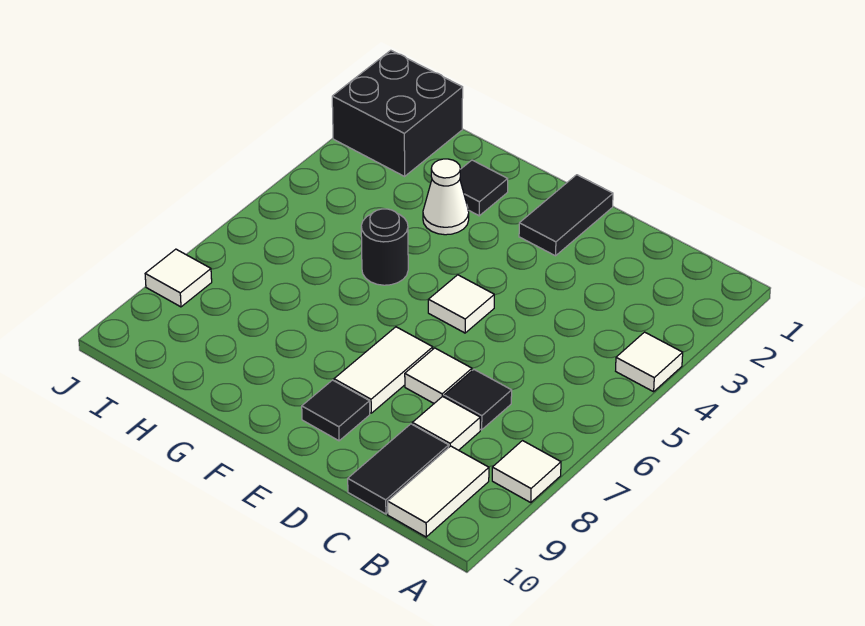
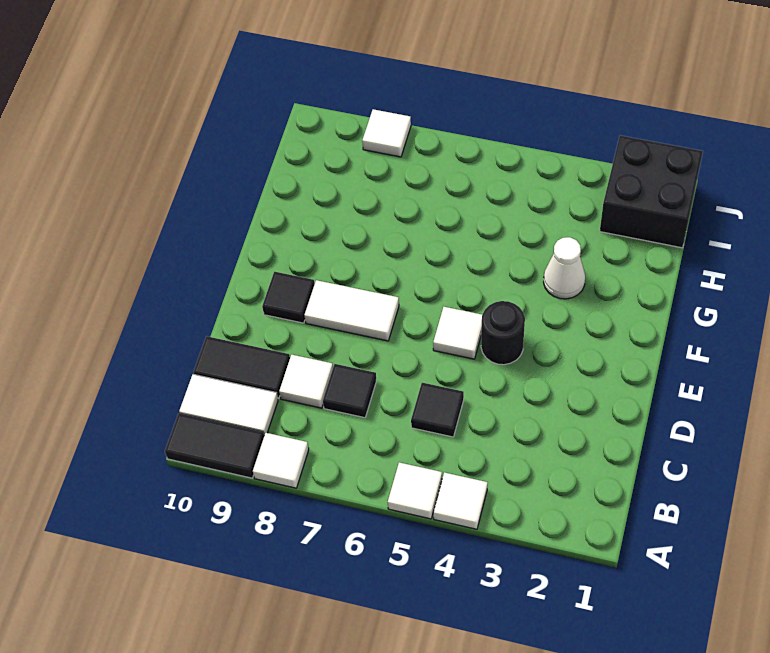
white 1x1 tile [405,348,472,403] -> white 1x1 tile moved to [388,462,442,519]
black 1x2 tile [519,175,613,256] -> black 1x2 tile moved to [165,413,264,478]
black 1x1 tile [460,160,508,216] -> black 1x1 tile moved to [411,383,464,437]
black 1x1 round brick [361,209,408,285] -> black 1x1 round brick moved to [481,301,525,365]

